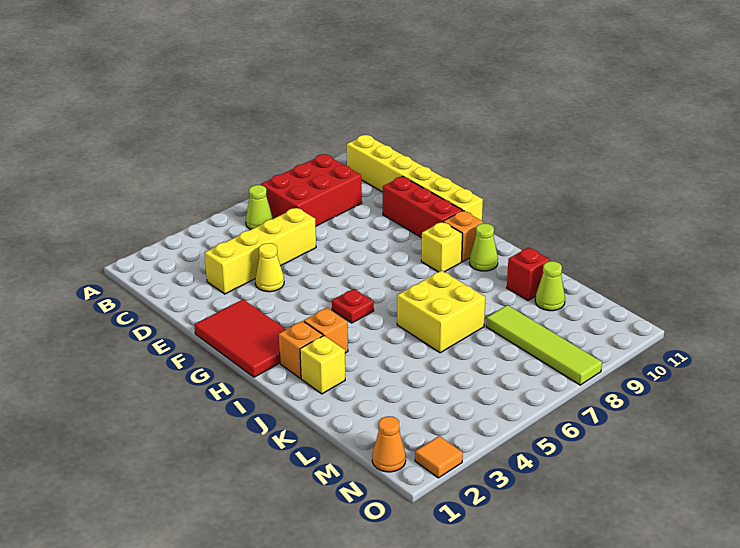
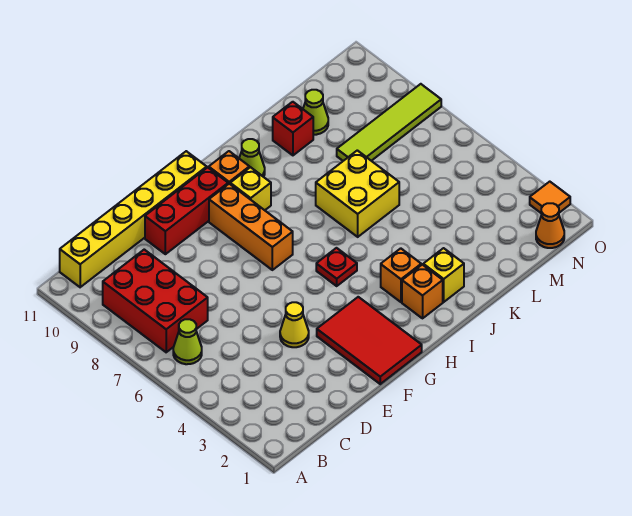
yellow 1x4 brick [205,208,316,294] -> none
red 2x3 tile [195,299,286,377] -> red 2x3 tile turned to [317,297,422,384]
none -> orange 1x3 brick [209,184,293,270]

